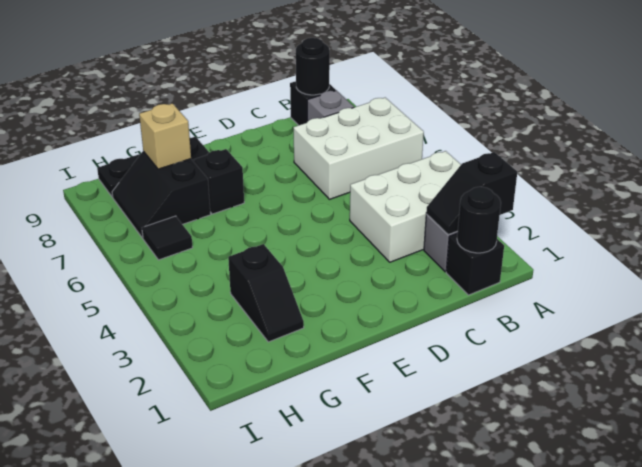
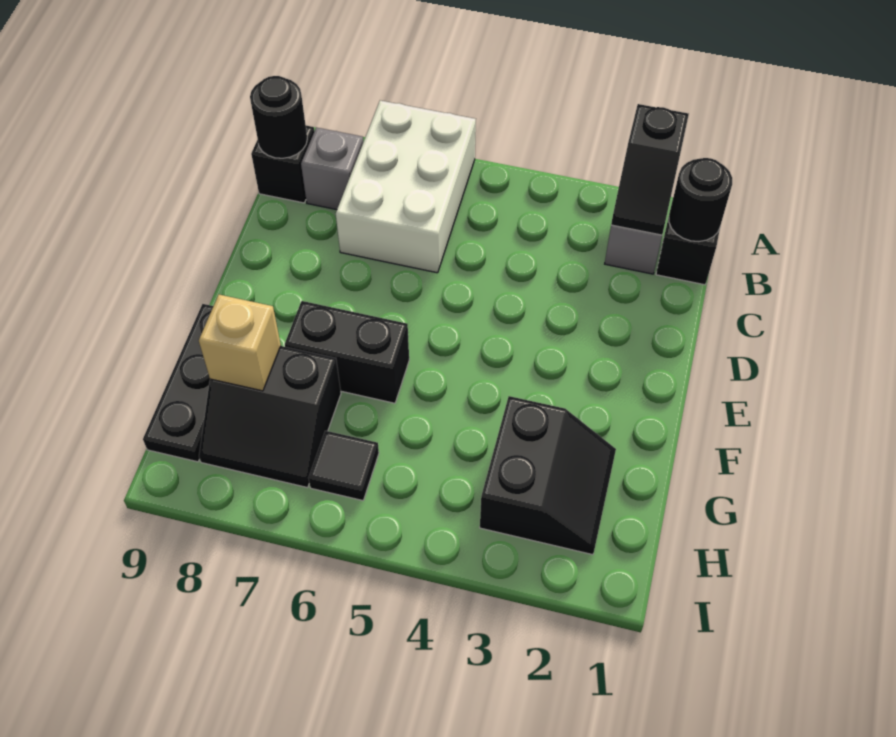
white 2x3 brick [350,151,461,262] -> none
black 1x1 brick [194,149,244,214] -> black 1x2 brick [285,301,409,403]
black 1x2 slope [228,244,304,342] -> black 2x2 slope [480,396,616,555]

